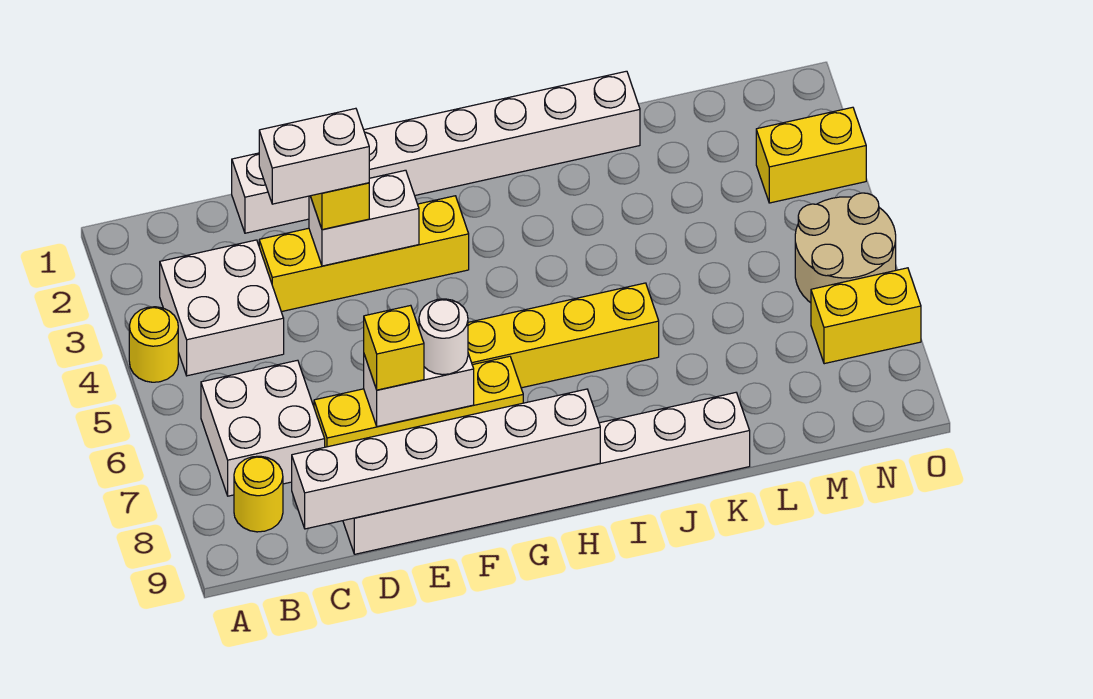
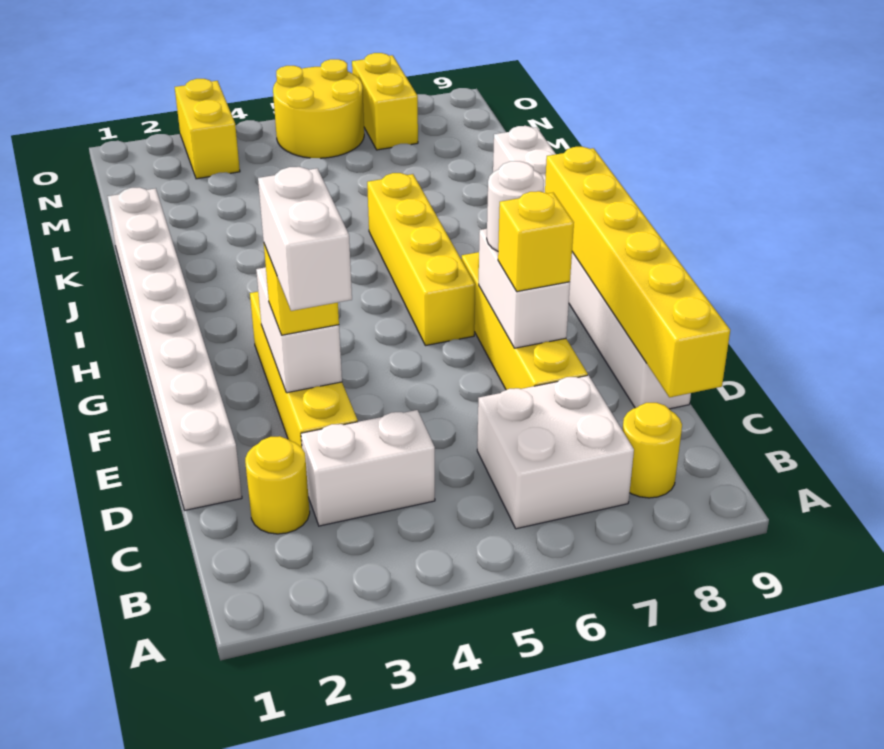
yellow 1x1 round brick [129,307,178,382] -> yellow 1x1 round brick moved to [245,436,310,534]
white 2x2 brick [160,240,284,376] -> white 1x2 brick [301,410,435,526]
white 1x6 brick [292,389,600,529] -> yellow 1x6 brick [545,147,730,397]
tan 2x2 round brick [795,193,896,303] -> yellow 2x2 round brick [273,59,364,158]

